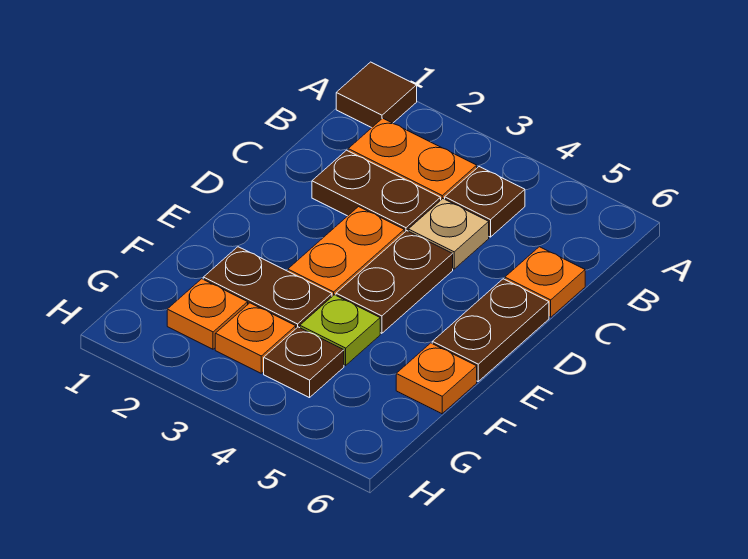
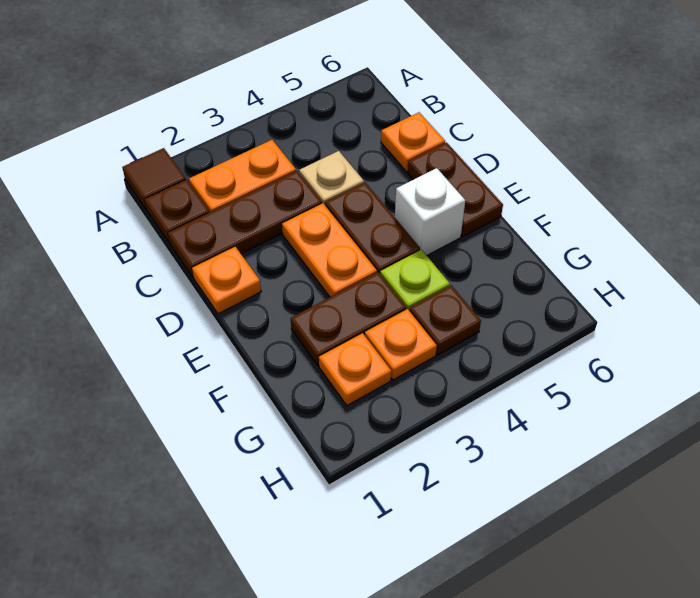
brown 1x1 plate [445,167,525,237] -> brown 1x1 plate moved to [145,180,210,243]
brown 1x2 plate [312,150,441,232] -> brown 1x3 plate [168,171,322,278]
none -> white 1x1 brick [395,168,465,255]
orange 1x1 plate [396,343,477,414] -> orange 1x1 plate moved to [192,247,261,314]

